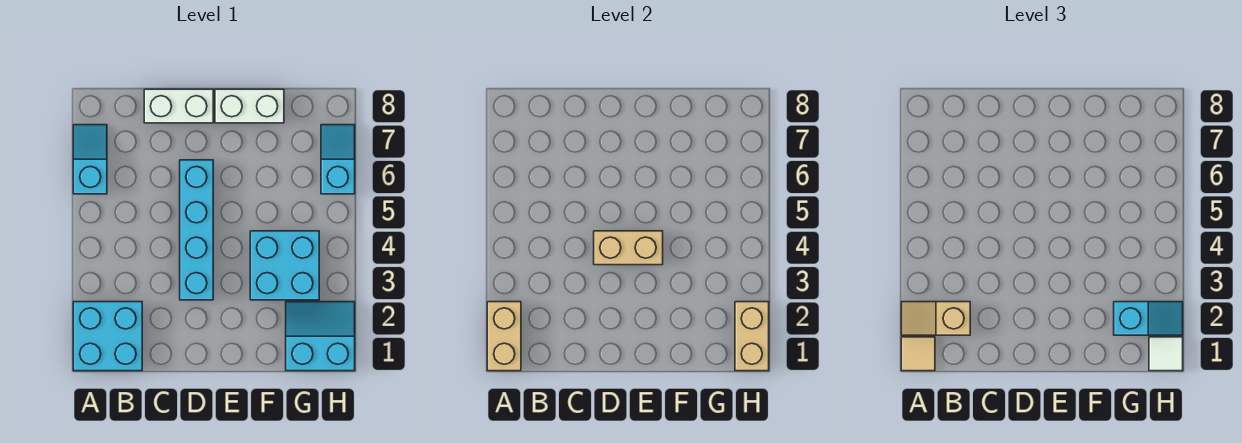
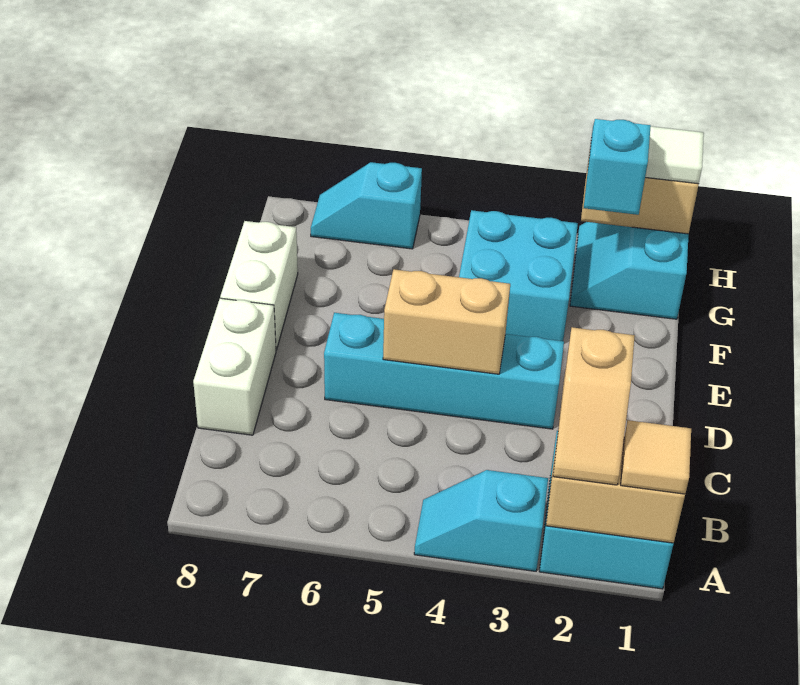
cyan 1x2 slope [73,125,107,194] -> cyan 1x2 slope moved to [414,470,548,571]
tan 1x2 brick [594,231,663,265] -> tan 1x2 brick turned to [383,269,510,374]

